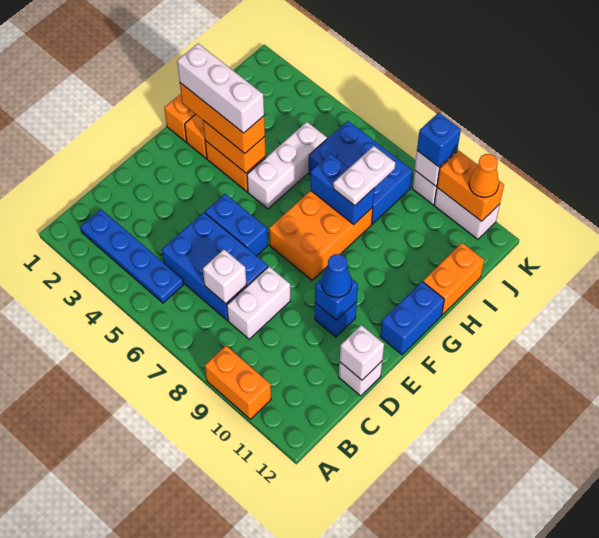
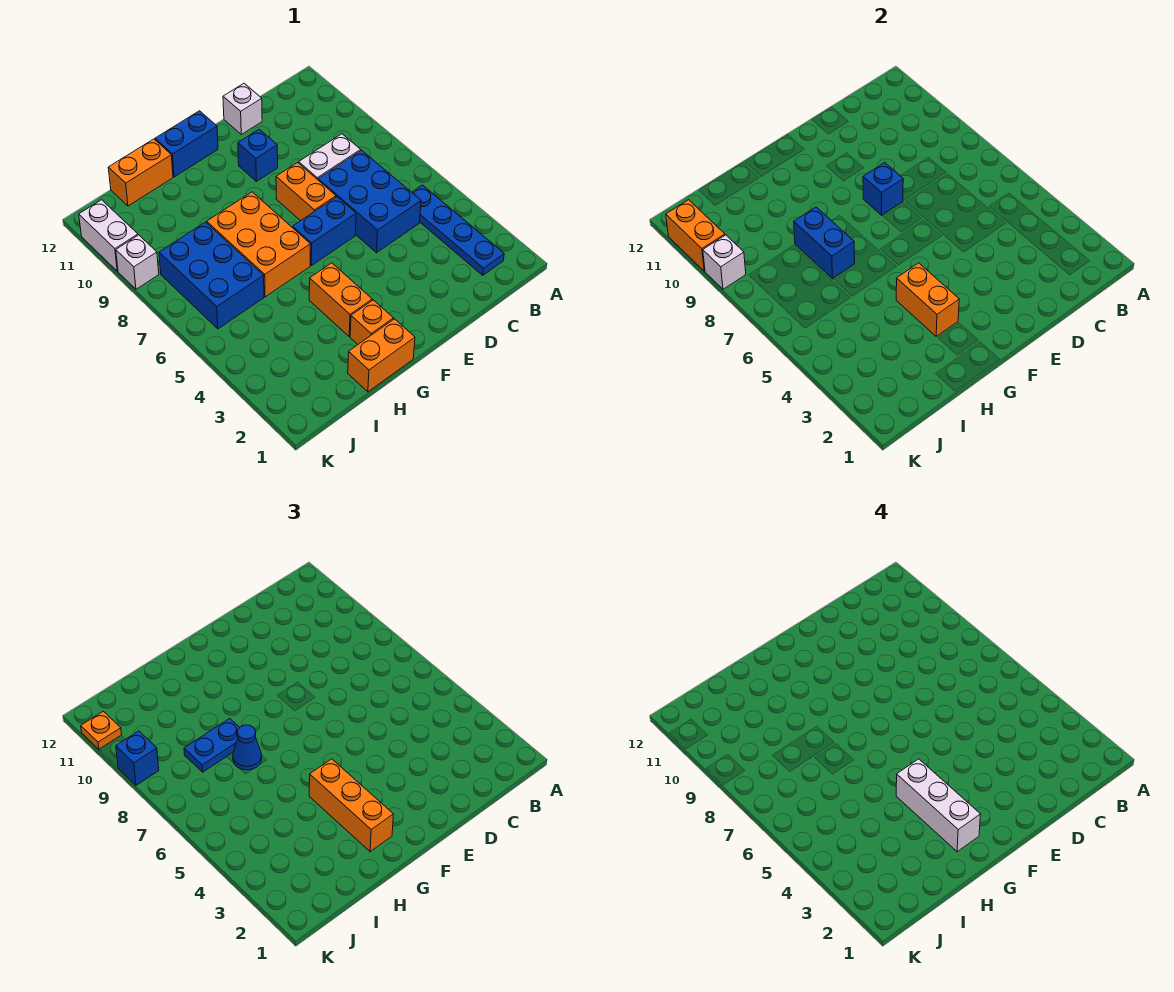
orange 1x2 brick [205,346,271,419] -> orange 1x2 brick moved to [276,163,336,221]
white 1x1 brick [203,250,247,304] -> none
white 1x1 brick [340,325,384,380] -> none
blue 1x2 brick [205,194,268,256] -> blue 1x2 brick turned to [293,197,356,265]
blue 1x1 brick [315,279,358,320] -> blue 1x1 brick moved to [863,163,903,215]
blue 1x1 cone [322,254,352,297] -> blue 1x1 cone moved to [233,725,262,770]
orange 2x3 brick [269,191,373,280] -> orange 2x3 brick turned to [207,192,310,297]
white 1x3 brick [247,122,327,209] -> none
white 1x2 plate [333,146,395,206] -> blue 1x2 plate [184,718,240,772]
orange 1x1 cone [469,154,499,197] -> orange 1x1 plate [81,711,122,749]

